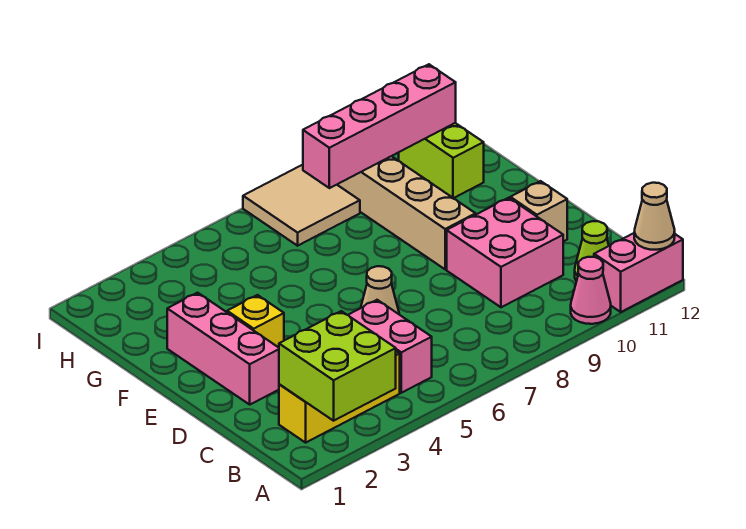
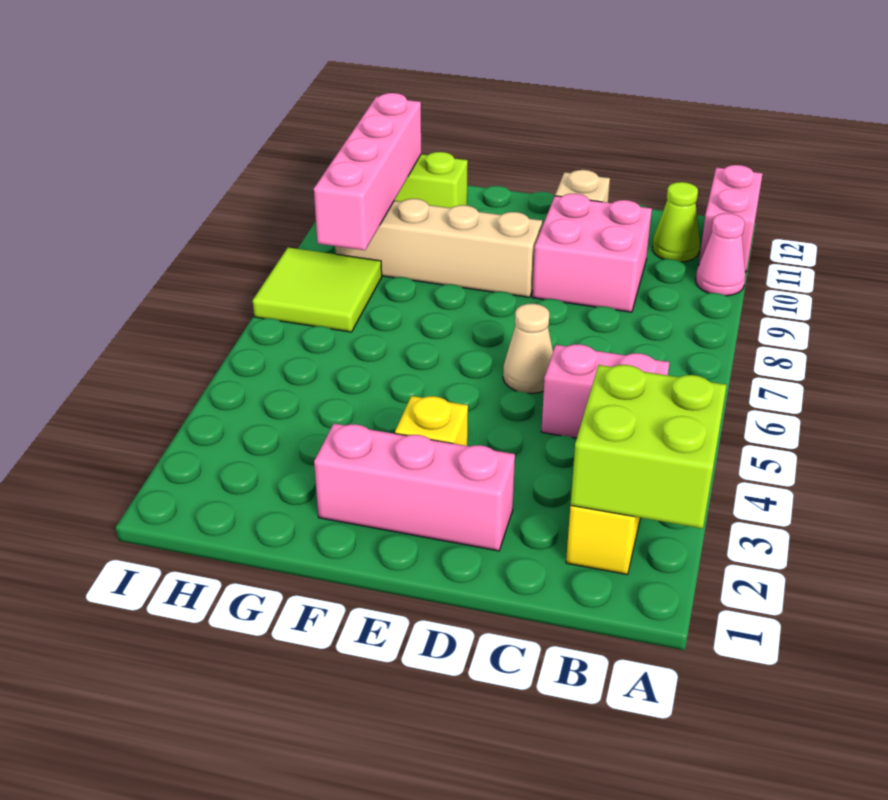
tan 1x1 cone [634,183,675,250] -> none
tan 2x2 tile [243,165,360,246] -> lime 2x2 tile [253,247,382,332]

